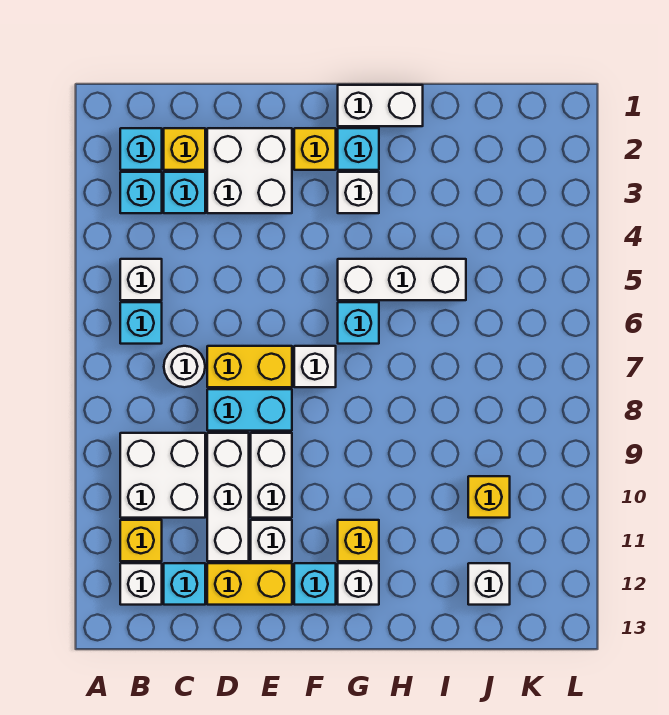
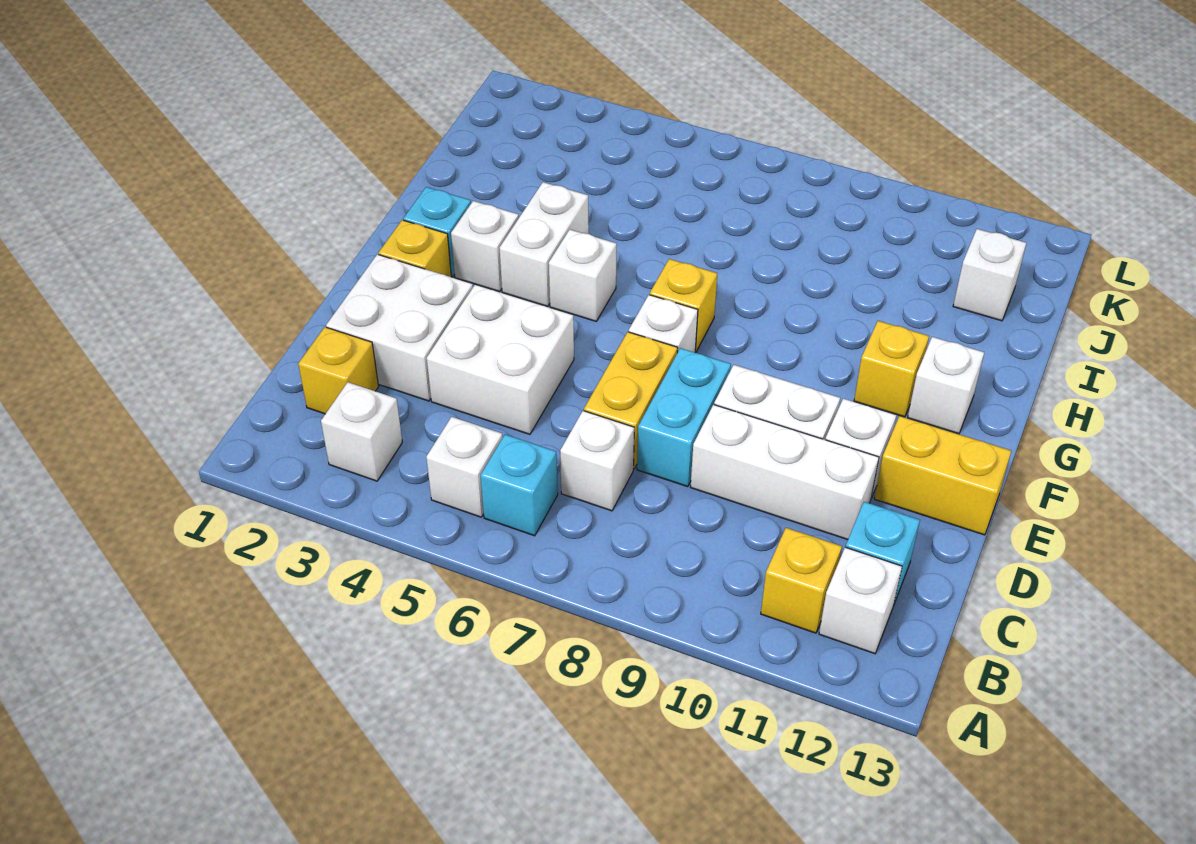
cyan 1x1 brick [120,128,162,170] -> none
cyan 1x1 brick [120,172,162,213] -> white 1x1 brick [321,382,402,481]
white 2x2 brick [120,433,205,518] -> white 2x2 brick moved to [427,285,574,434]
cyan 1x1 brick [164,172,205,213] -> none
white 1x1 round brick [164,346,205,387] -> white 1x1 brick [560,411,634,511]
yellow 1x2 brick [207,563,292,605] -> yellow 1x2 brick turned to [874,416,1011,535]
cyan 1x1 brick [294,563,336,605] -> none
white 1x2 brick [338,85,423,126] -> white 1x2 brick moved to [500,182,589,306]
white 1x3 brick [338,259,466,300] -> white 1x1 brick [549,230,617,321]
cyan 1x1 brick [338,302,379,344] -> none
yellow 1x1 brick [468,476,510,518] -> yellow 1x1 brick moved to [650,259,717,352]

